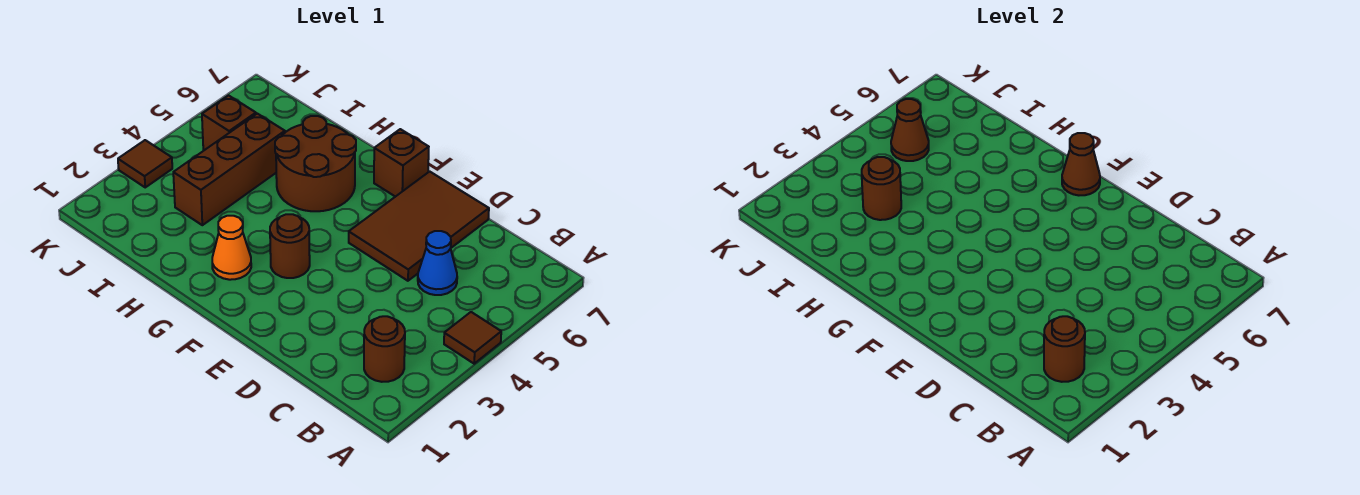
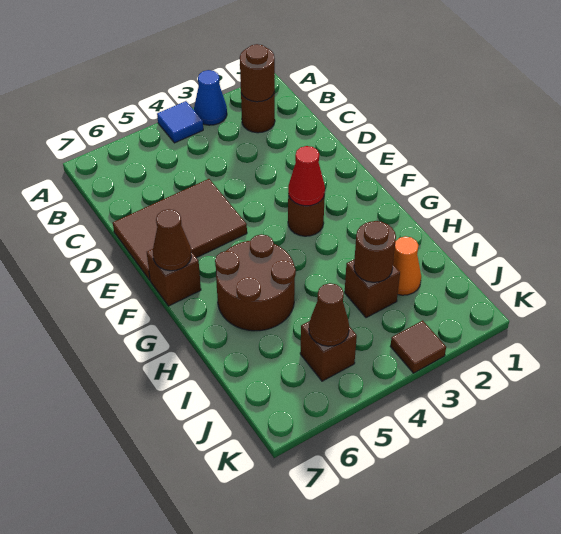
brown 1x1 tile [444,312,501,364] -> blue 1x1 tile [157,101,203,143]
blue 1x1 cone [418,231,457,295] -> blue 1x1 cone moved to [194,70,227,125]
none -> red 1x1 cone [288,146,325,206]
orange 1x1 cone [212,216,251,280] -> orange 1x1 cone moved to [393,236,421,295]
brown 1x3 brick [173,114,285,225] -> brown 1x1 brick [345,260,400,318]

